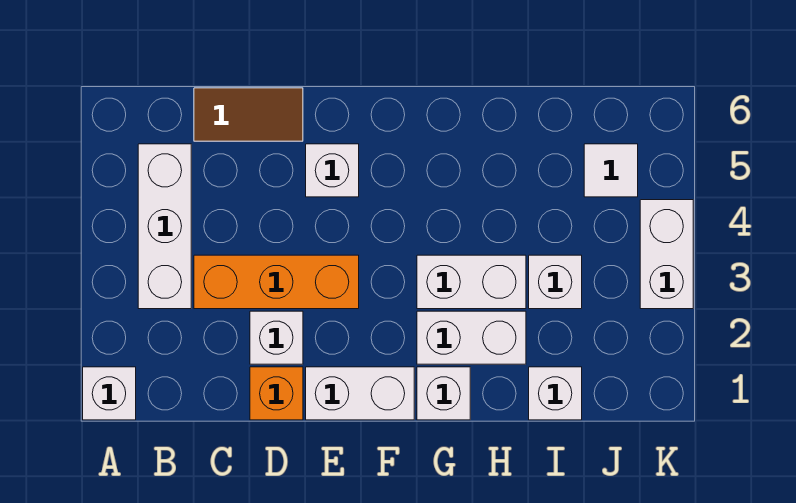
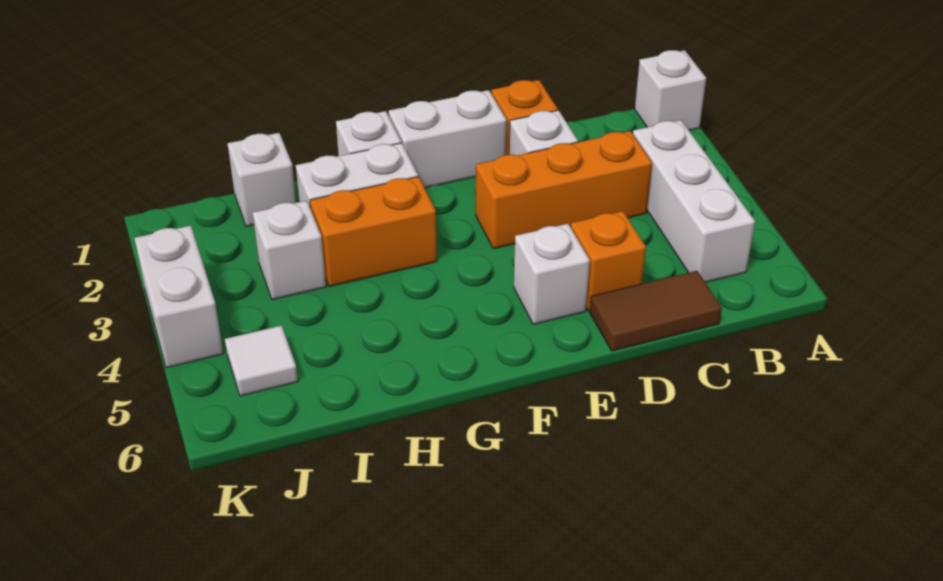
none -> orange 1x1 brick [571,211,646,311]
white 1x2 brick [417,255,526,309] -> orange 1x2 brick [310,177,437,287]

